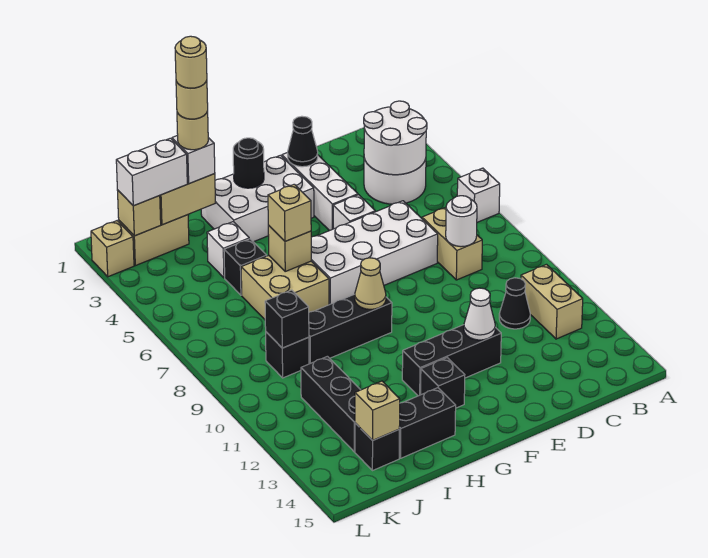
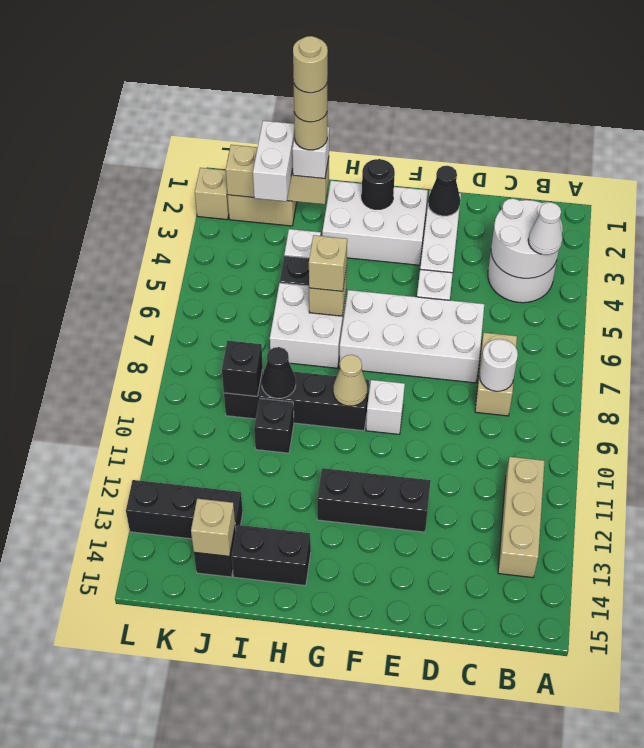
white 1x1 brick [457,168,500,222] -> white 1x1 brick moved to [366,380,405,434]
tan 1x2 brick [521,264,583,339] -> tan 1x3 brick [498,457,544,578]
black 1x1 cone [499,278,530,329] -> black 1x1 cone moved to [262,347,296,398]
white 1x1 cone [464,288,495,340] -> white 1x1 cone moved to [528,202,562,255]
black 1x1 brick [421,358,465,408] -> black 1x1 brick moved to [254,398,294,453]
tan 2x2 brick [241,256,329,319] -> white 2x2 brick [270,283,346,368]
white 1x2 brick [116,138,187,206] -> white 1x2 brick turned to [253,121,295,201]
black 1x3 brick [301,356,360,452] -> black 1x3 brick turned to [126,480,243,539]

